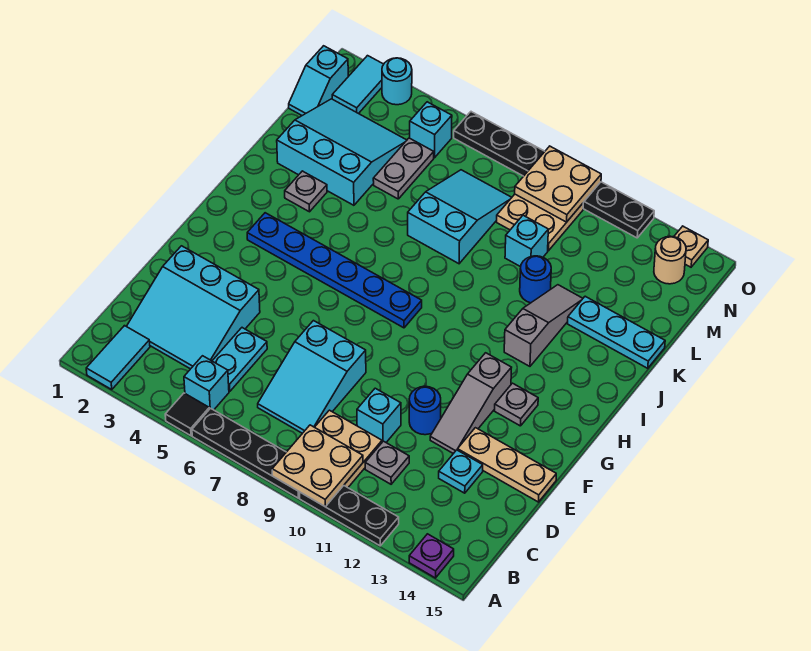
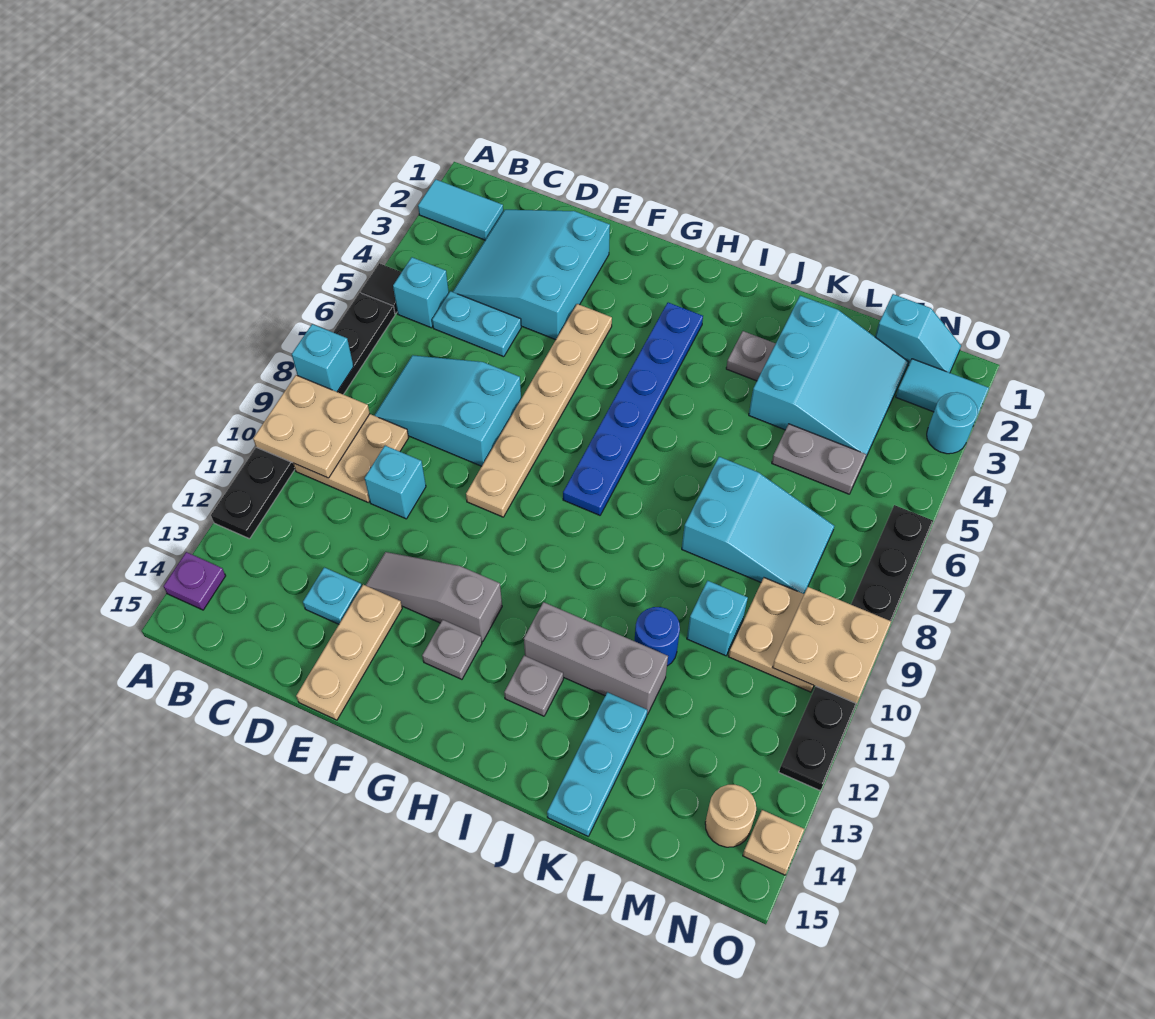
grey 1x1 plate [365,441,409,484] -> grey 1x1 plate moved to [504,656,563,716]
blue 1x1 round brick [409,386,441,435] -> none
none -> tan 1x6 plate [466,304,612,517]
grey 1x3 slope [504,285,583,366] -> grey 1x3 brick [524,602,668,714]
cyan 1x2 slope [289,46,348,116] -> cyan 1x2 slope turned to [875,294,961,373]
cyan 1x1 brick [410,102,452,158] -> cyan 1x1 brick moved to [292,324,354,392]

